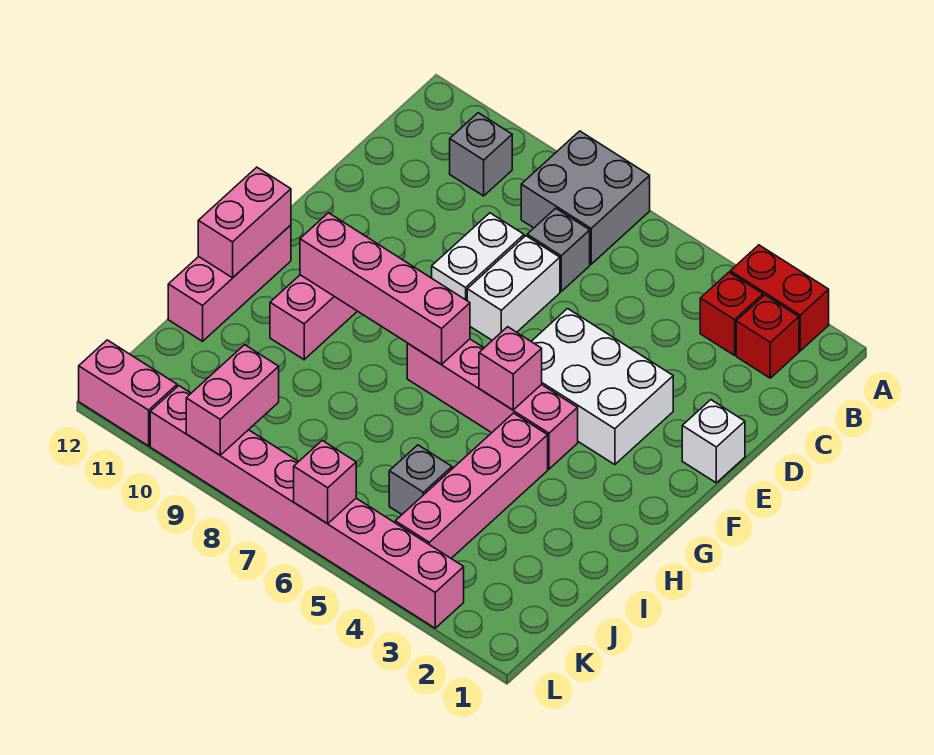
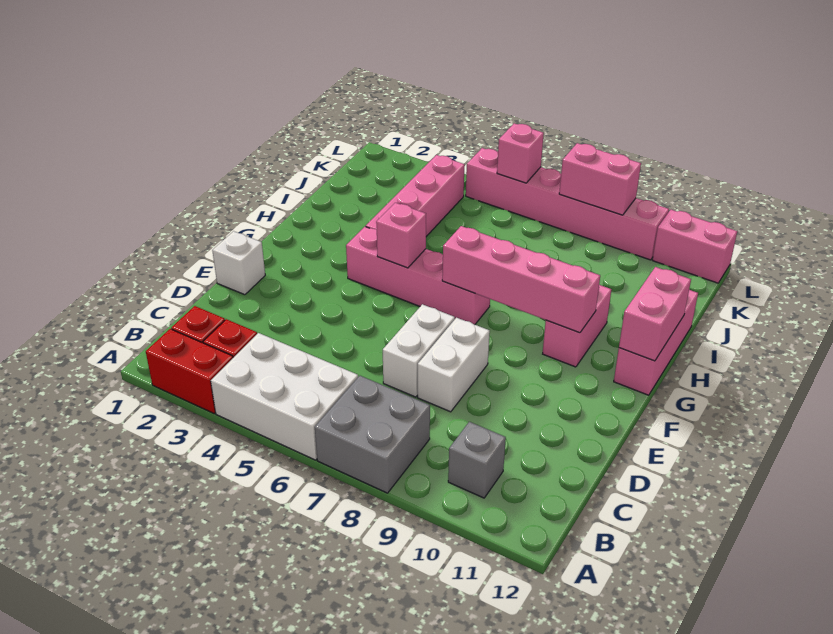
grey 1x1 brick [527,208,590,291] -> none
white 2x3 brick [531,309,673,465] -> white 2x3 brick moved to [211,333,358,460]
grey 1x1 brick [389,445,452,514] -> none
pink 1x2 brick [186,345,279,455] -> pink 1x2 brick turned to [559,143,641,215]
pink 1x8 brick [150,386,464,628] -> pink 1x6 brick [466,148,669,260]

